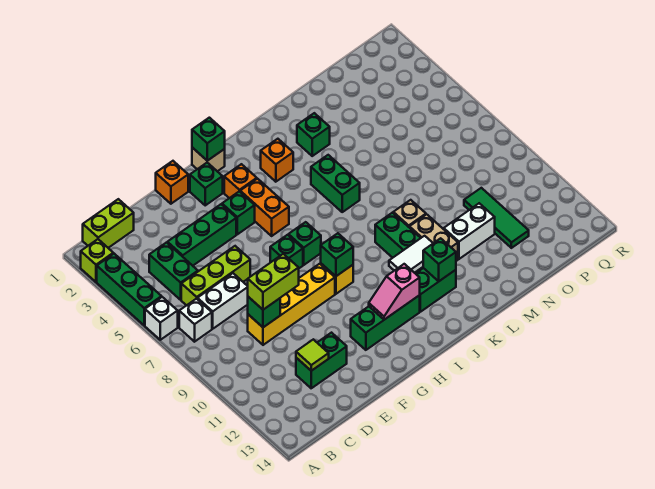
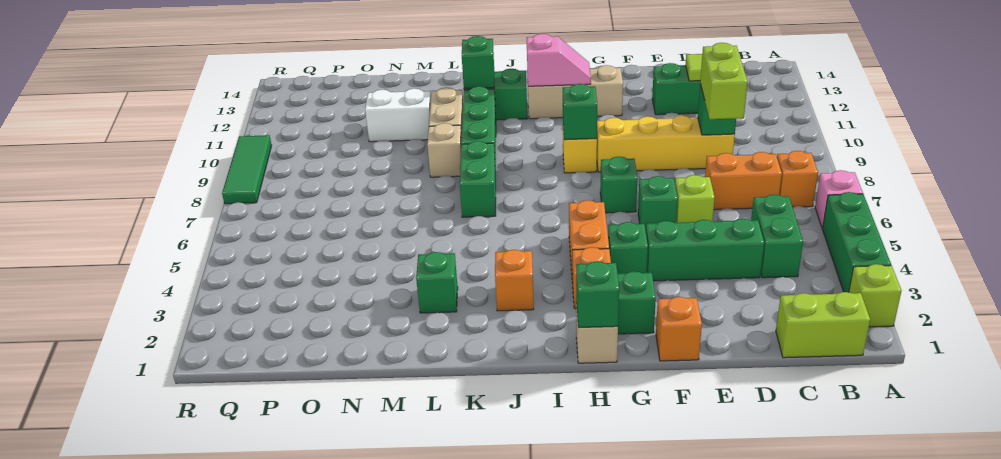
white 1x1 brick [145,297,178,340] -> pink 1x1 brick [815,170,863,228]
white 1x1 brick [179,298,212,342] -> orange 1x1 brick [777,151,818,207]
lime 1x3 brick [181,246,250,306] -> lime 1x1 brick [675,175,715,223]
white 1x2 brick [197,273,248,329] -> orange 1x2 brick [705,152,782,210]
lime 1x2 brick [248,254,299,310] -> lime 1x2 brick turned to [700,43,748,119]
green 1x3 brick [351,295,420,350] -> tan 1x3 brick [528,65,623,119]
green 1x1 brick [288,222,321,265] -> green 1x1 brick moved to [638,176,678,231]
white 1x2 tile [389,236,433,273] -> none
green 1x2 brick [311,155,360,212] -> green 1x2 brick moved to [460,141,496,217]
green 1x3 tile [464,188,529,248] -> green 1x3 tile moved to [222,135,272,204]

